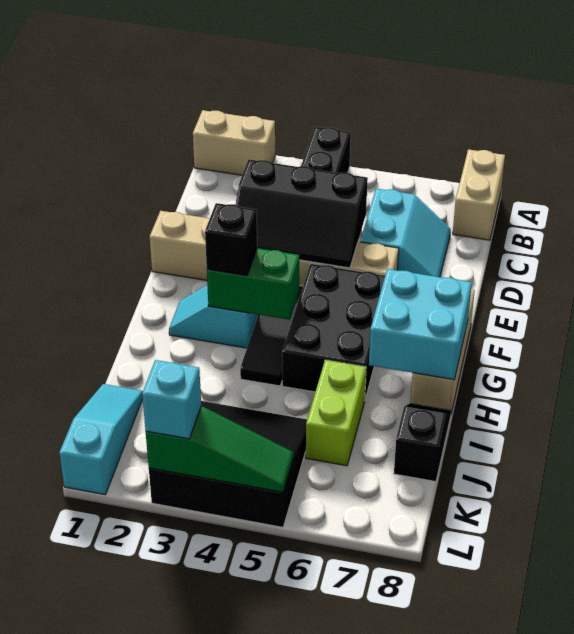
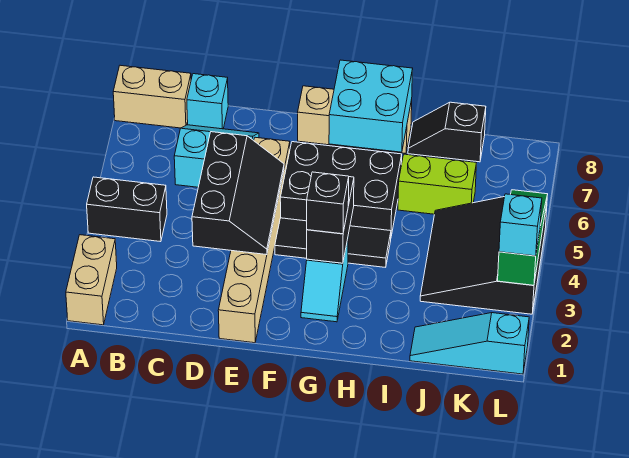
none -> cyan 1x1 brick [187,74,228,129]
green 1x2 brick [207,248,299,320] -> black 1x2 brick [307,177,354,263]

